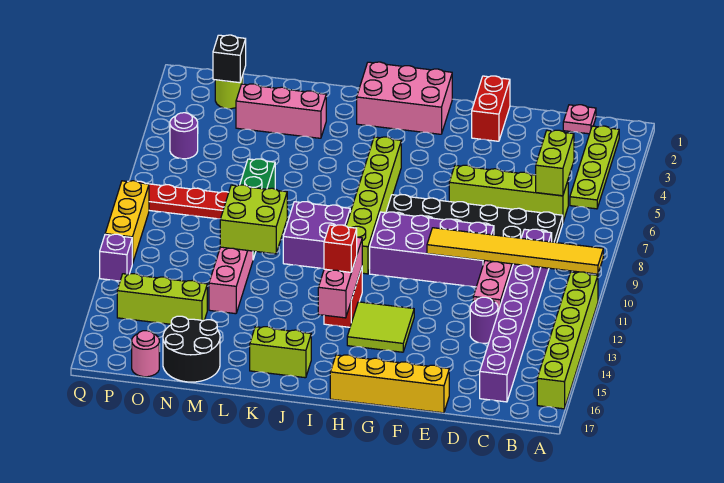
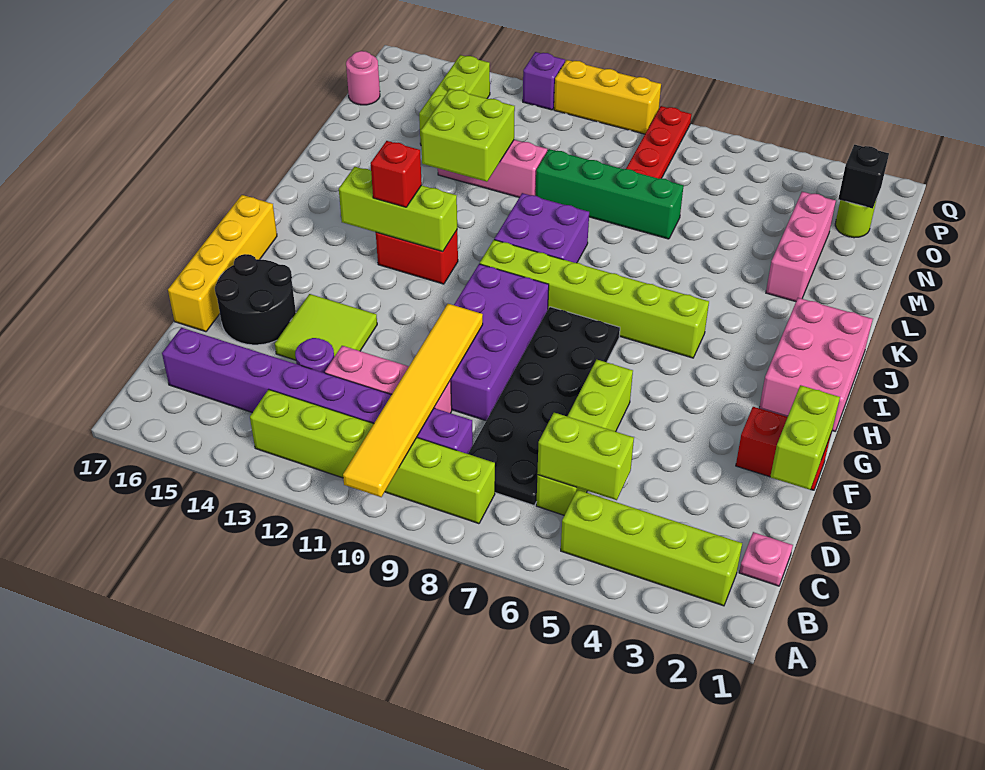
lime 1x6 brick [537,272,598,409] -> lime 1x6 brick moved to [250,389,495,524]
lime 1x4 plate [570,126,619,209] -> lime 1x4 brick [561,490,742,606]
lime 2x2 tile [347,302,414,352] -> lime 2x2 tile moved to [275,294,377,360]
pink 1x3 brick [318,237,362,318] -> lime 1x3 brick [339,167,457,252]
lime 1x2 brick [250,327,311,378] -> lime 1x2 brick moved to [770,385,840,490]
lime 2x2 brick [220,185,287,254] -> lime 2x2 brick moved to [421,89,515,182]
black 2x2 round brick [163,316,220,382] -> black 2x2 round brick moved to [215,254,296,345]
purple 1x1 round brick [170,113,198,159] -> none

